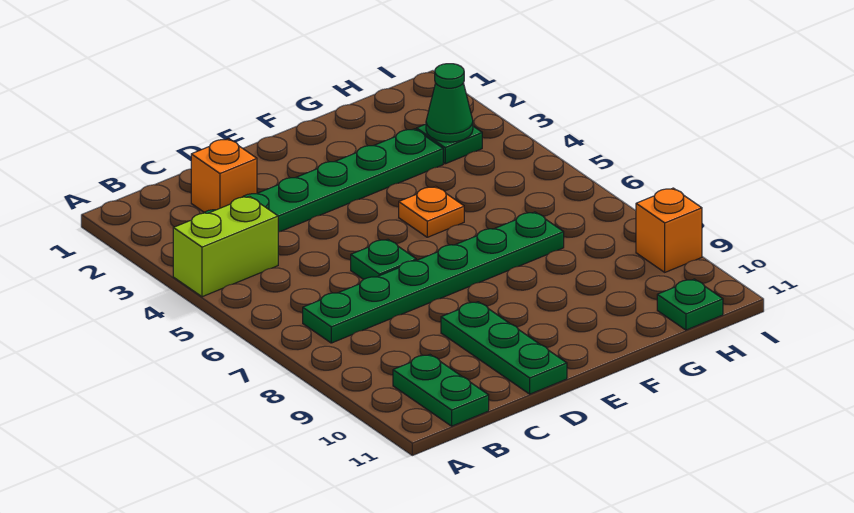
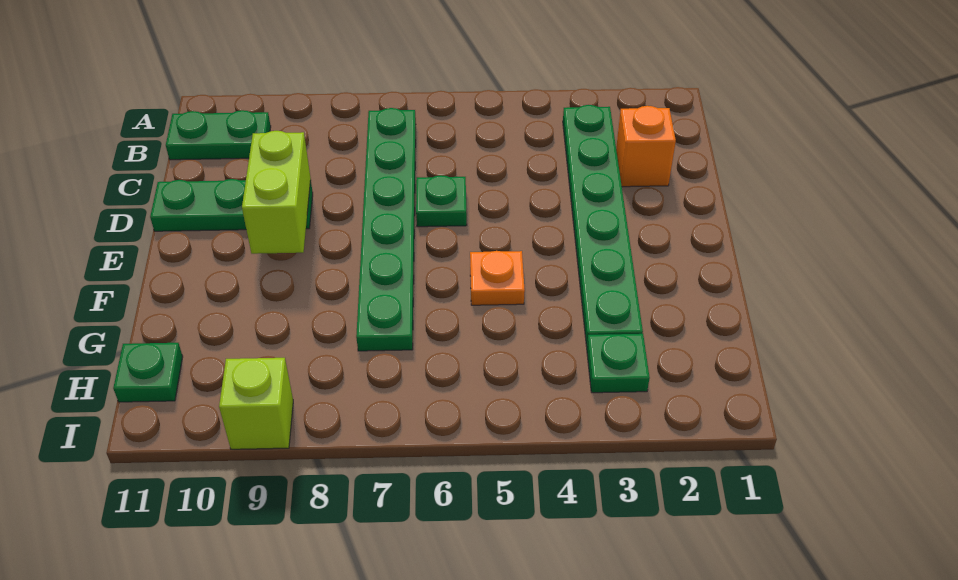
lime 1x2 brick [173,196,278,297] -> lime 1x2 brick moved to [242,131,311,254]
green 1x1 cone [426,64,473,142] -> none
orange 1x1 brick [636,188,702,272] -> lime 1x1 brick [219,358,293,449]

